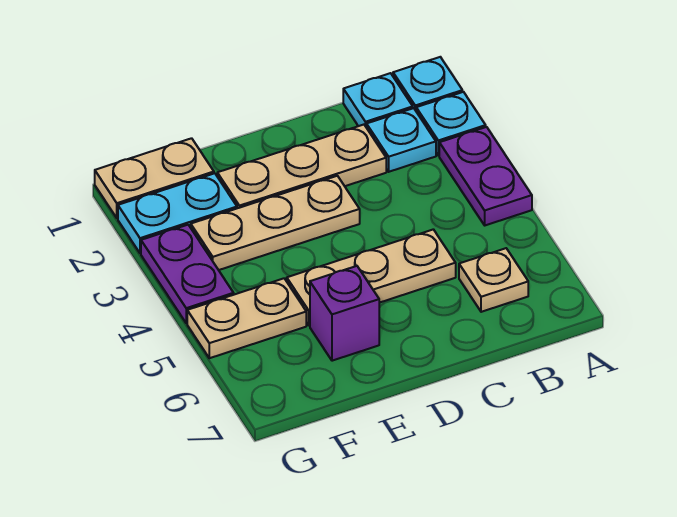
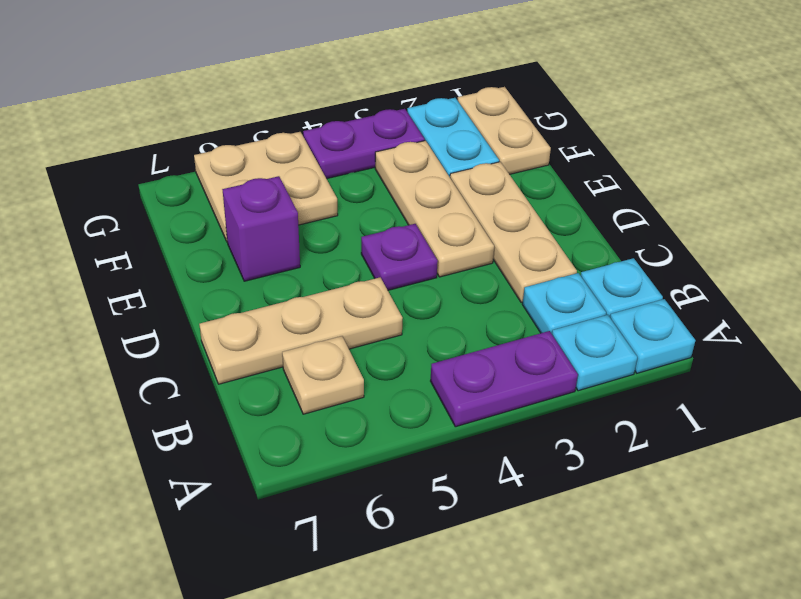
tan 1x3 plate [287,229,456,326] -> tan 1x3 plate turned to [199,277,403,384]
none -> purple 1x1 plate [361,224,438,290]
tan 1x2 plate [187,278,306,358] -> tan 2x2 plate [194,132,338,241]

